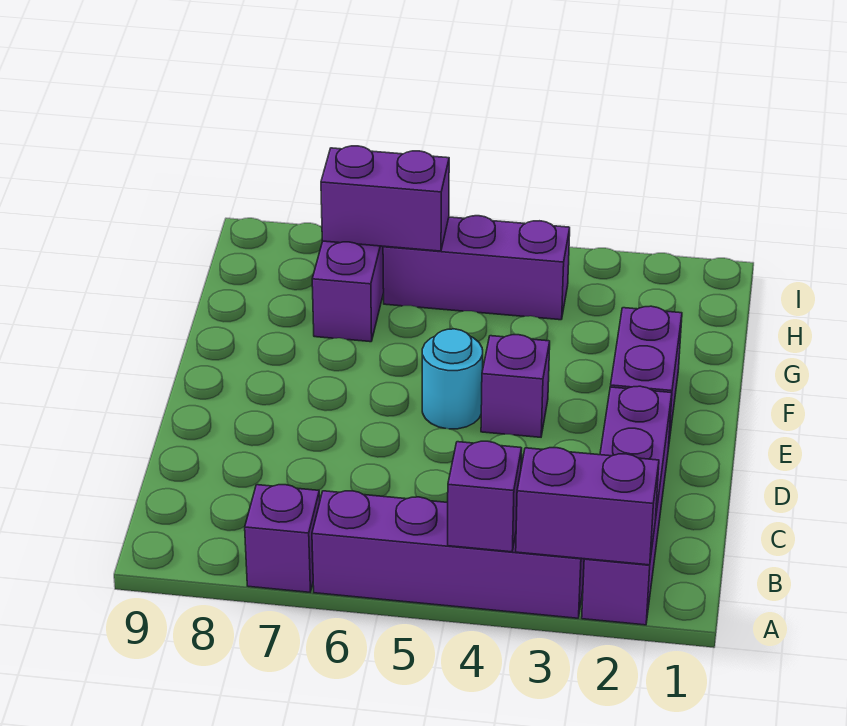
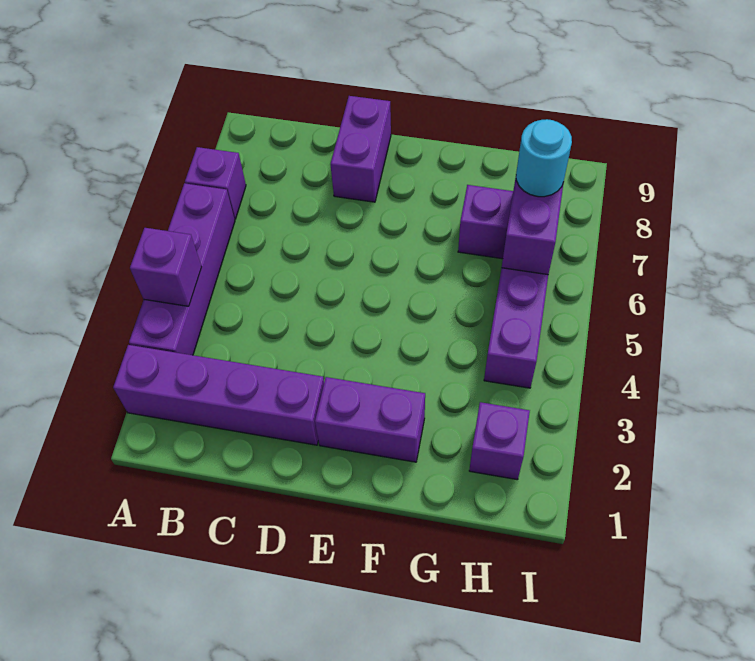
purple 1x2 brick [516,448,659,565] -> purple 1x2 brick moved to [330,96,391,202]
purple 1x1 brick [481,335,550,437] -> purple 1x1 brick moved to [469,402,530,480]
cyan 1x1 round brick [422,329,483,429] -> cyan 1x1 round brick moved to [516,119,572,197]

